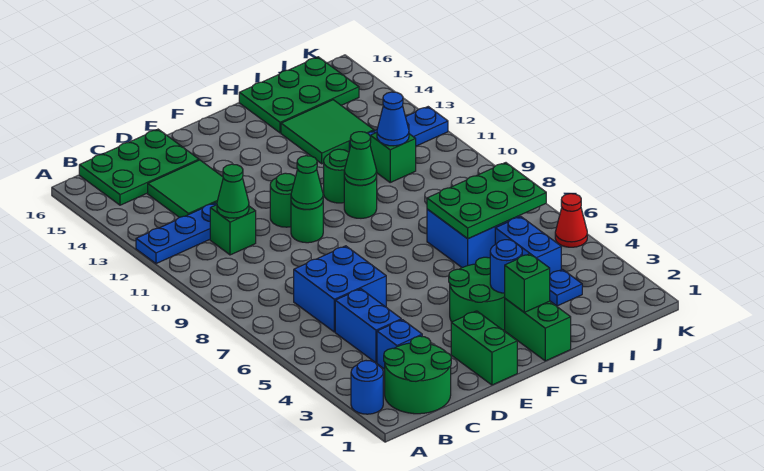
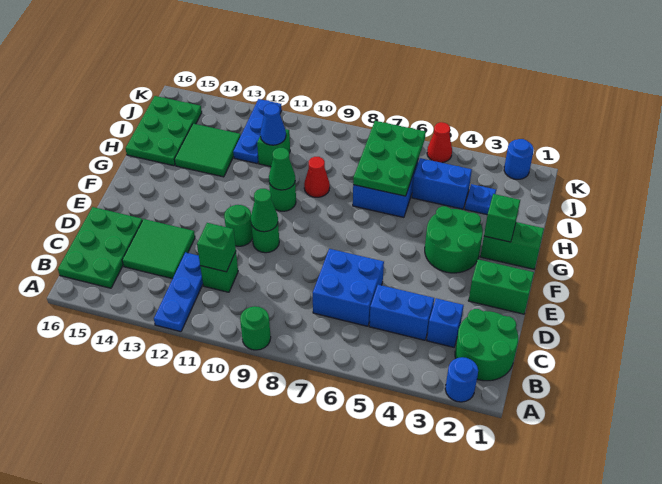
green 1x1 cone [217,164,249,218] -> green 1x1 brick [197,223,236,272]
blue 1x1 round brick [490,240,522,293] -> blue 1x1 round brick moved to [504,139,534,179]
green 1x1 round brick [324,149,349,203] -> green 1x1 round brick moved to [240,306,271,350]
none -> red 1x1 cone [304,157,330,197]

